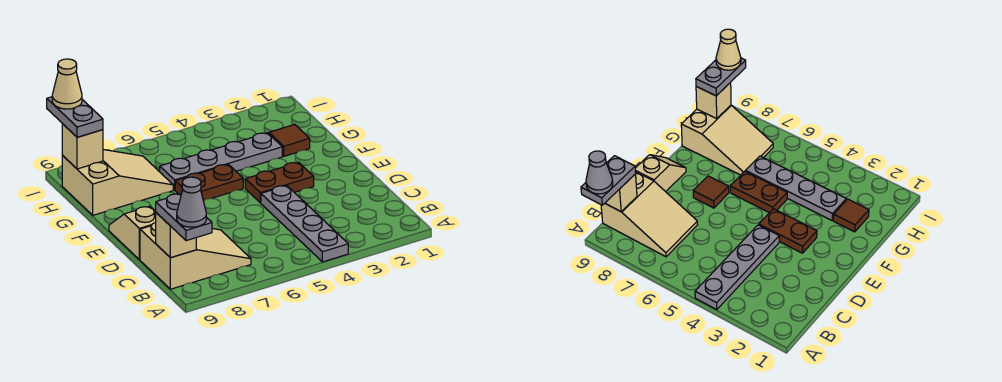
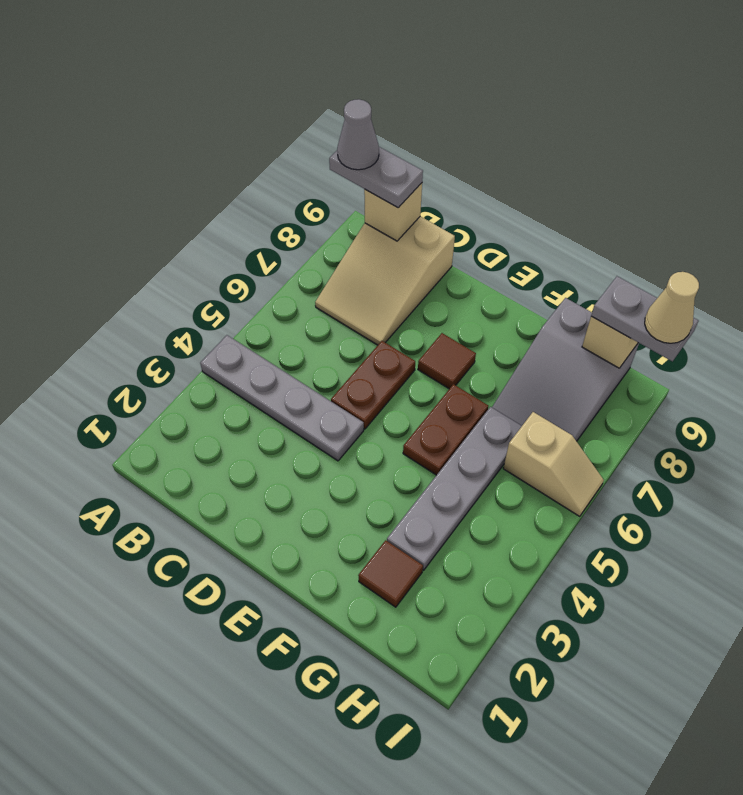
tan 1x2 slope [109,206,156,260] -> tan 1x2 slope moved to [503,412,604,516]
brown 1x2 plate [245,162,314,203] -> brown 1x2 plate moved to [331,341,415,429]
tan 2x3 slope [62,150,173,215] -> grey 2x3 slope [492,298,639,441]

